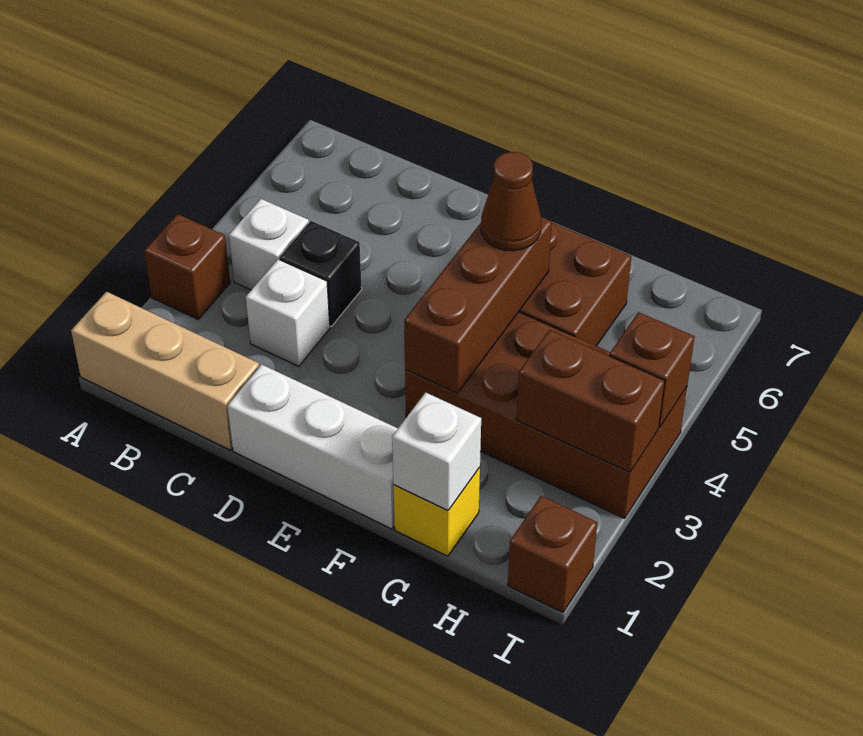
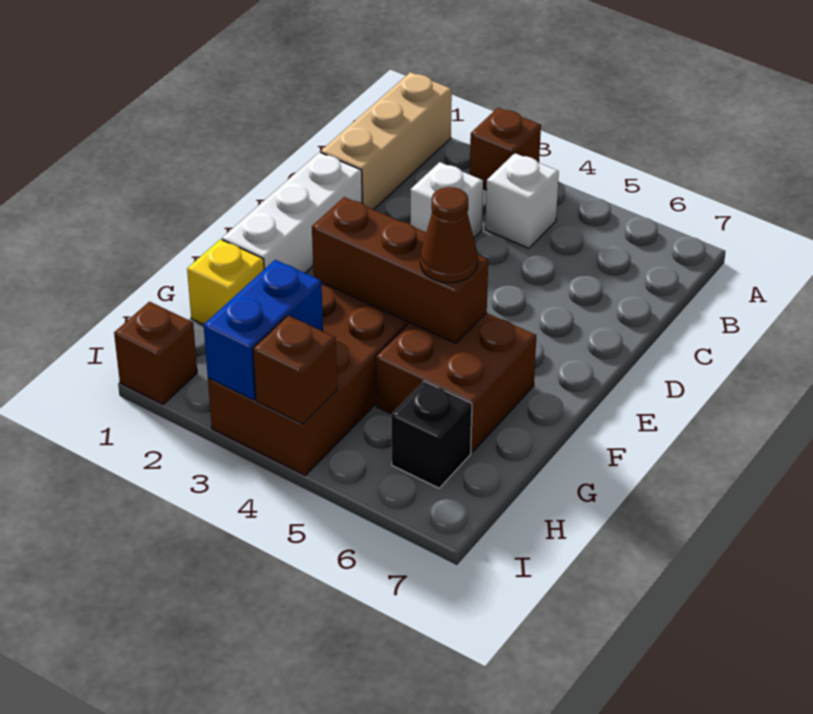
black 1x1 brick [280,221,362,326] -> black 1x1 brick moved to [391,381,472,488]
white 1x1 brick [392,392,481,510] -> none
brown 1x2 brick [517,330,665,472] -> blue 1x2 brick [204,260,323,400]

